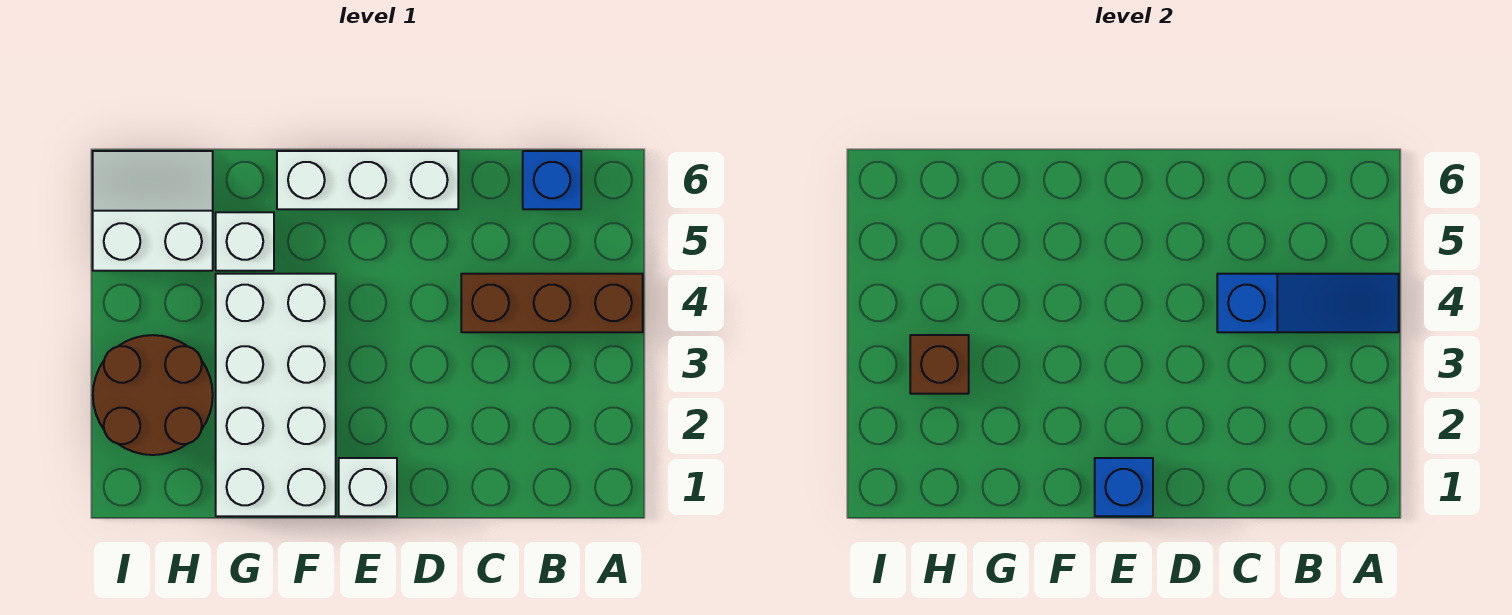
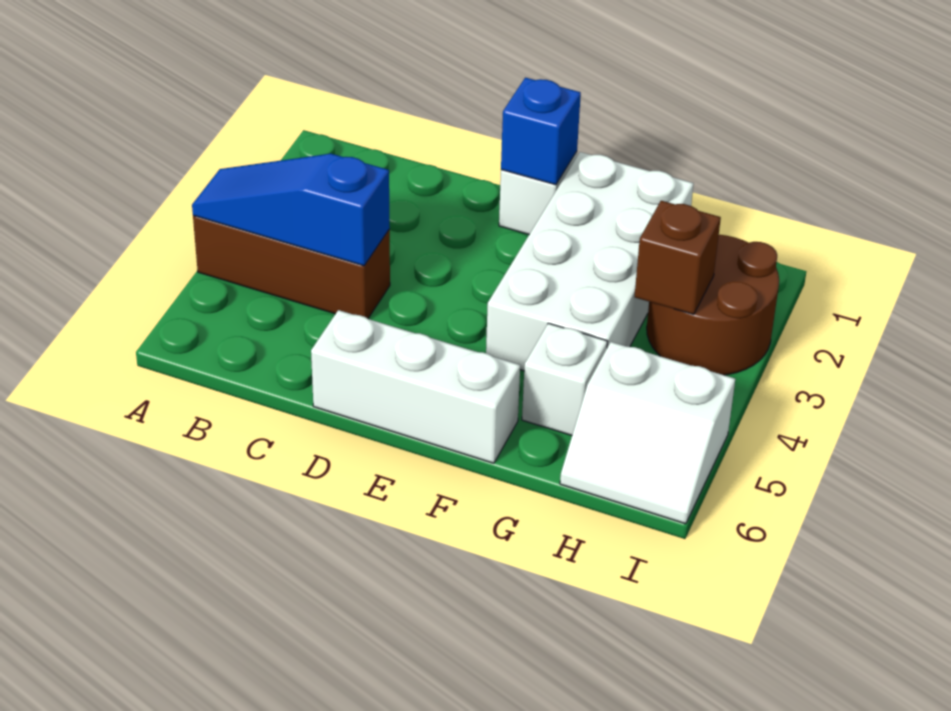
blue 1x1 brick [523,151,581,209] -> none

